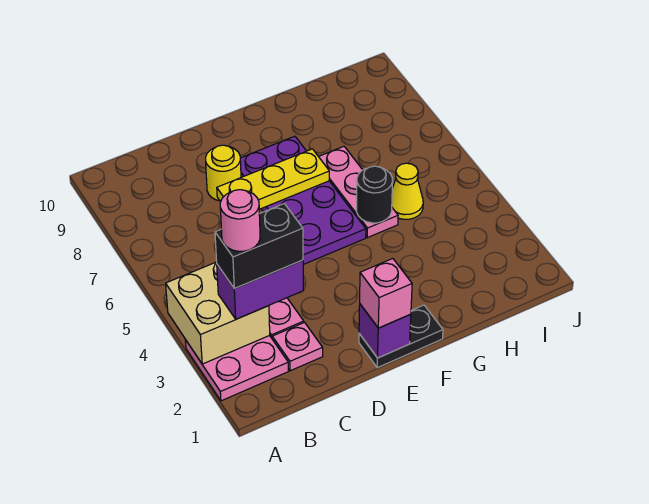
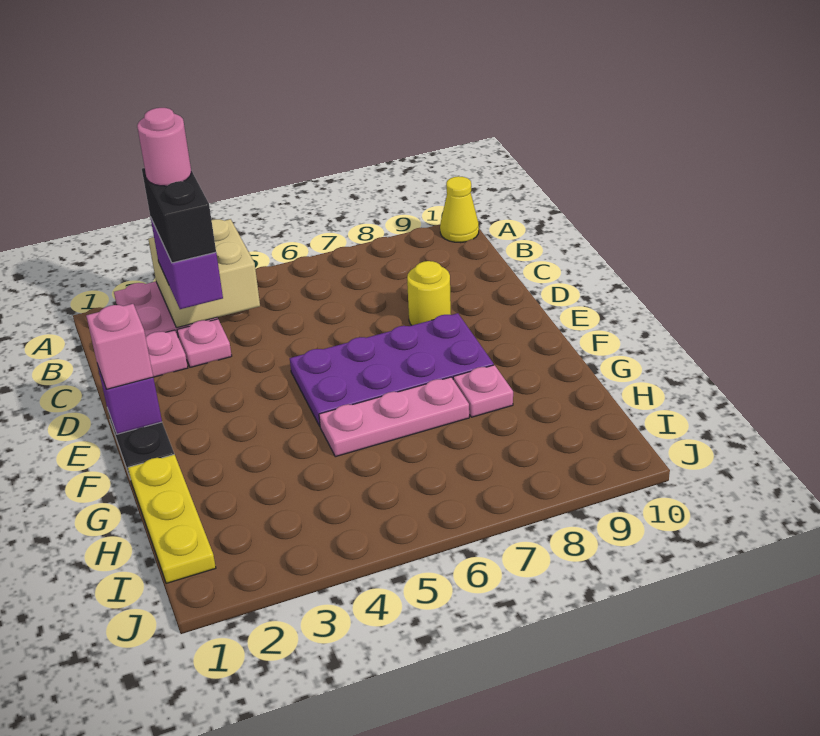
yellow 1x3 plate [217,149,329,209] -> yellow 1x3 plate moved to [128,454,216,583]
black 1x1 round brick [356,166,393,223] -> none
none -> pink 1x1 plate [453,365,513,417]
yellow 1x1 cone [392,163,423,219] -> yellow 1x1 cone moved to [440,176,479,243]

